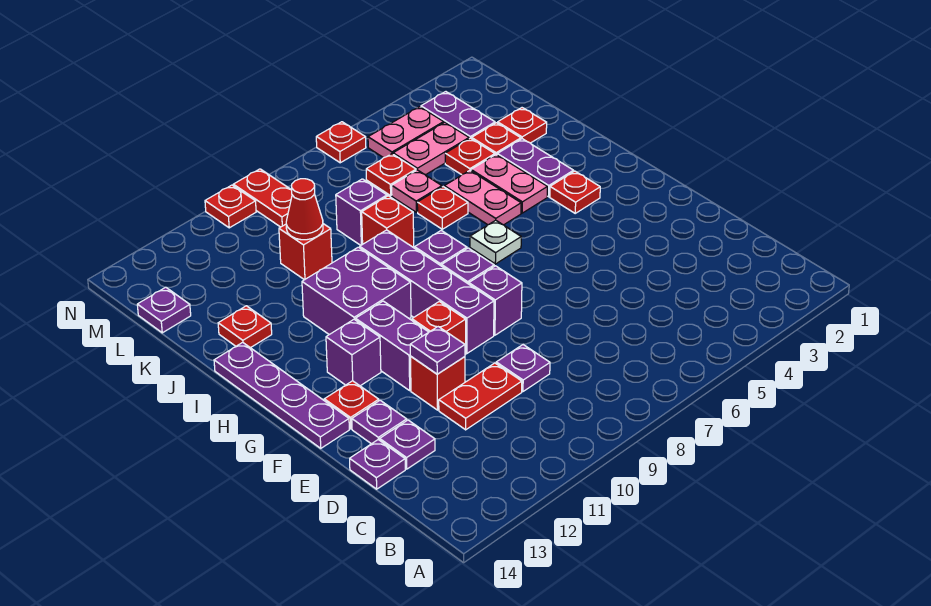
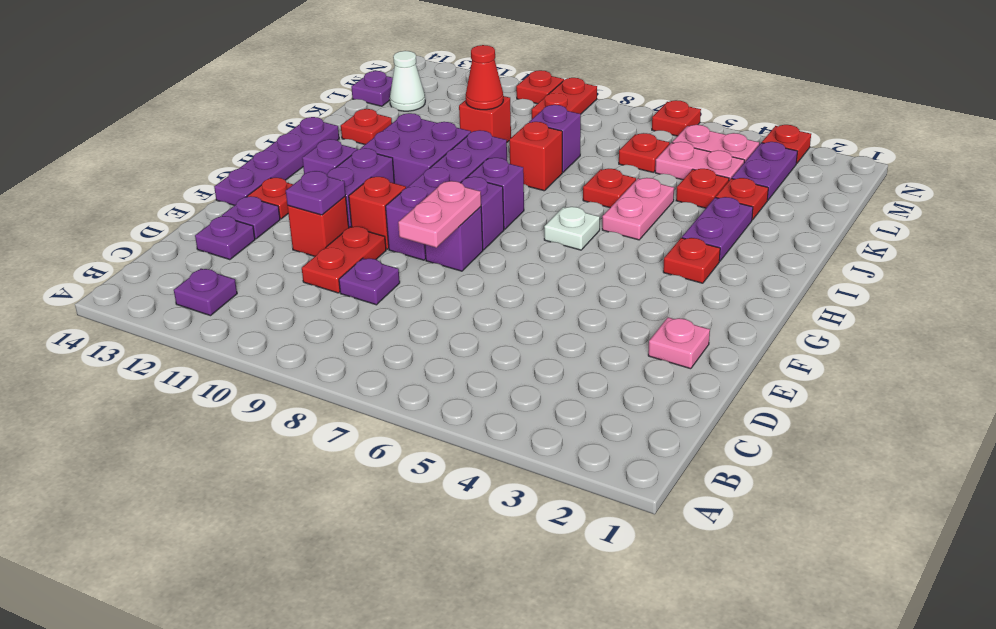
red 1x2 plate [439,363,522,430] -> red 1x2 plate turned to [302,227,386,293]
purple 1x1 plate [350,440,405,489] -> purple 1x1 plate moved to [174,269,237,316]
pink 1x2 plate [471,155,548,213] -> pink 1x2 plate moved to [398,181,481,248]
red 1x1 plate [498,108,547,143] -> red 1x1 plate moved to [762,125,811,164]
pink 1x1 plate [392,170,442,212] -> pink 1x1 plate moved to [648,317,710,369]
none -> white 1x1 cone [390,51,425,111]

